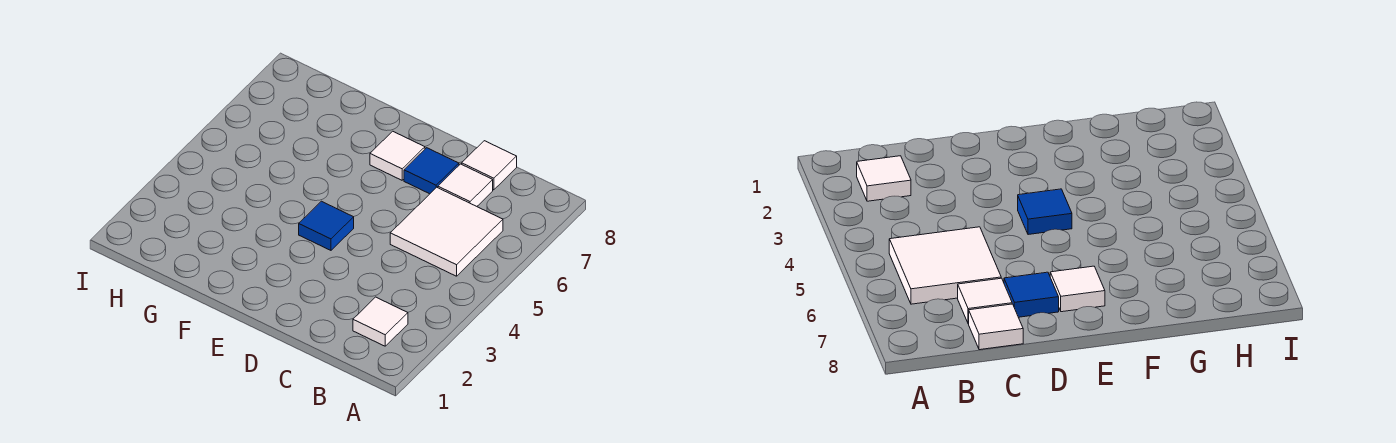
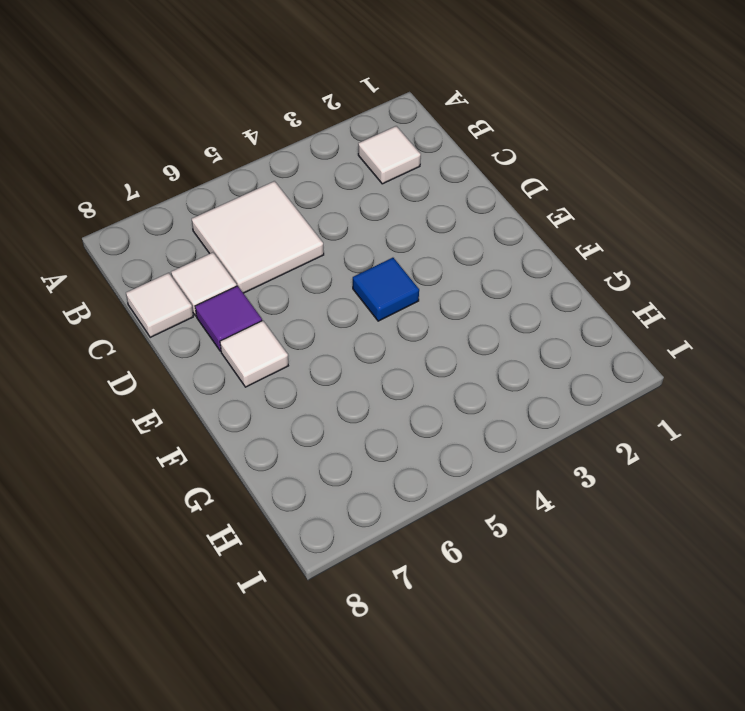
blue 1x1 tile [404,148,459,194] -> purple 1x1 tile [195,286,262,351]

